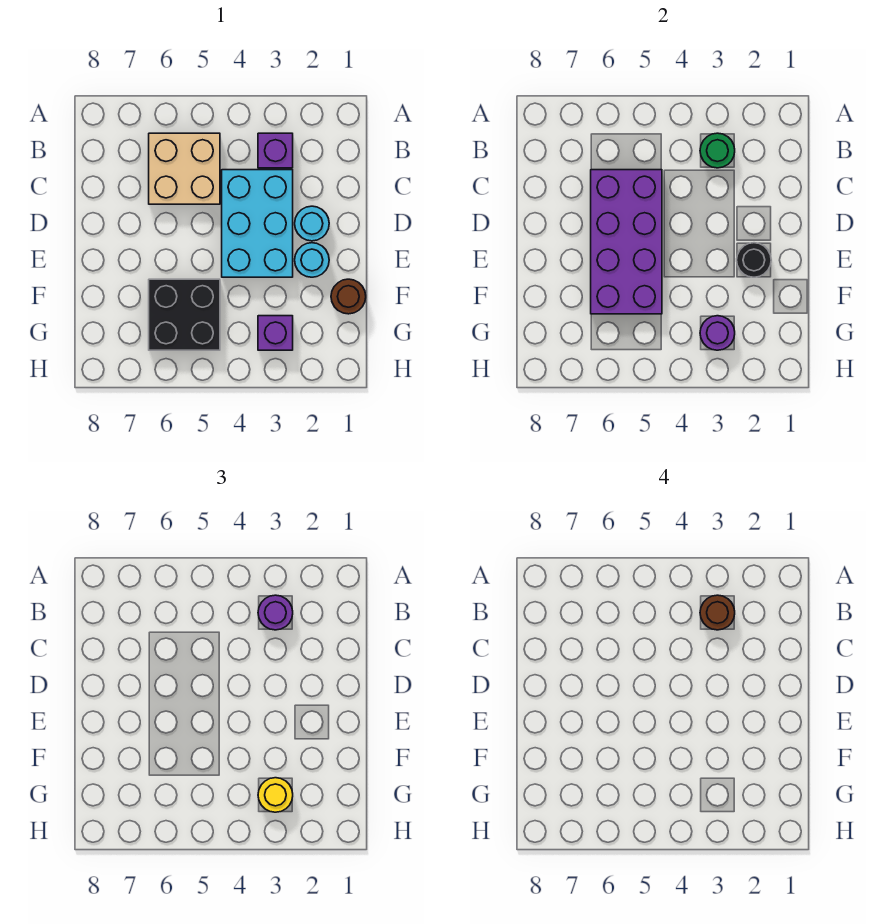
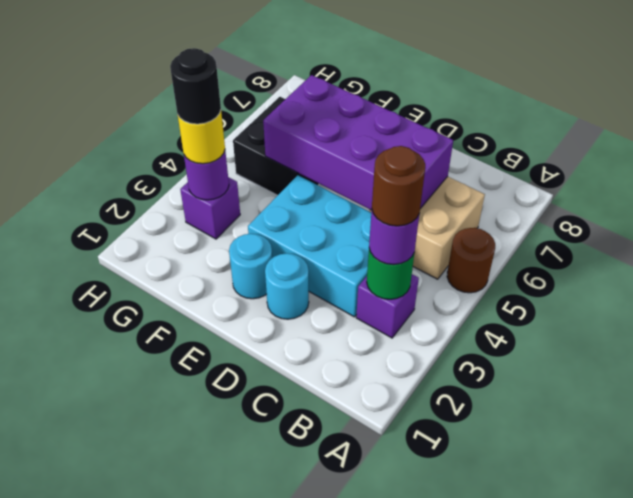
black 1x1 round brick [737,243,771,277] -> black 1x1 round brick moved to [170,48,221,124]
brown 1x1 round brick [331,279,366,314] -> brown 1x1 round brick moved to [447,228,495,293]

